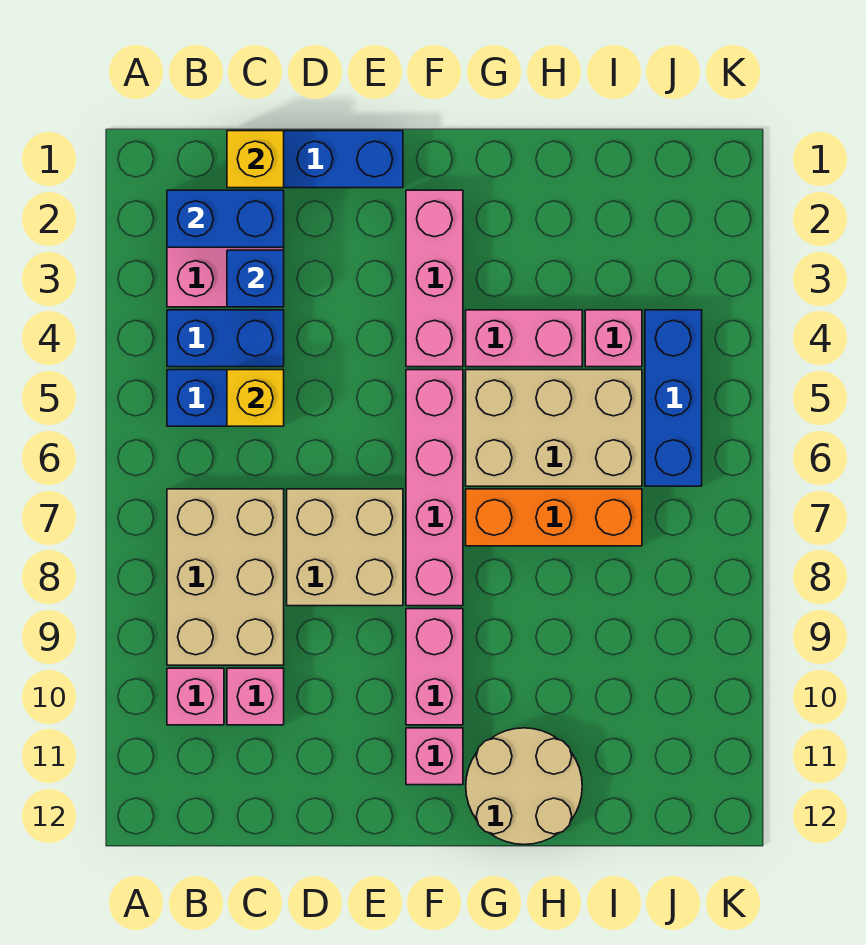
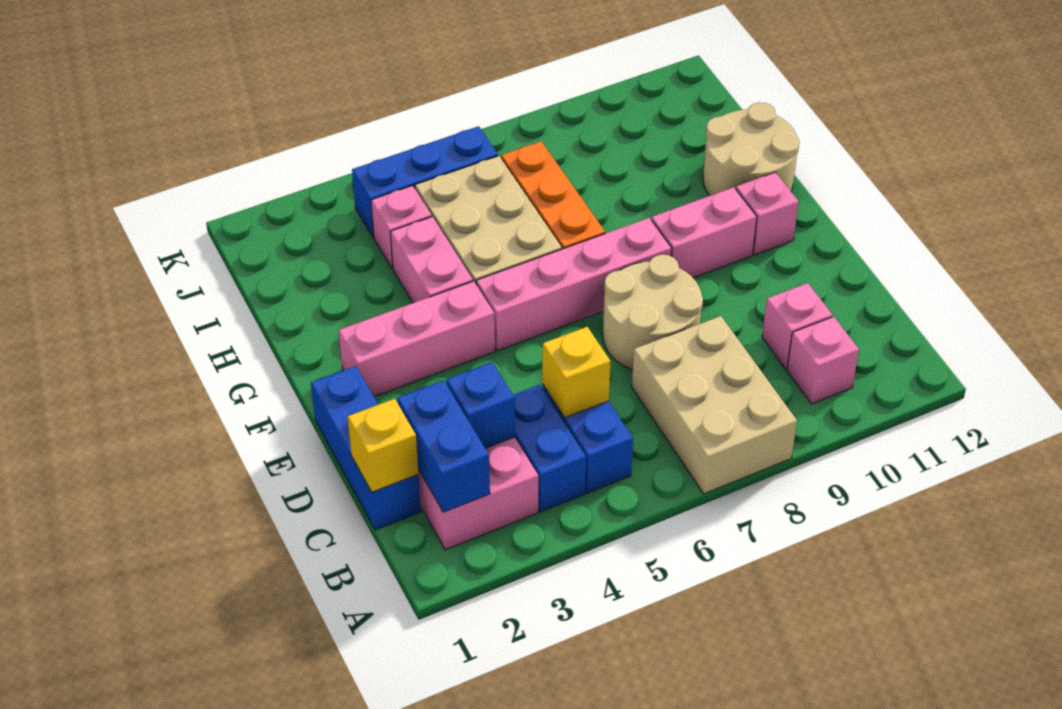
tan 2x3 brick [167,489,284,665] -> tan 2x3 brick turned to [632,316,797,494]
tan 2x2 brick [287,489,403,606] -> tan 2x2 round brick [603,255,703,370]

